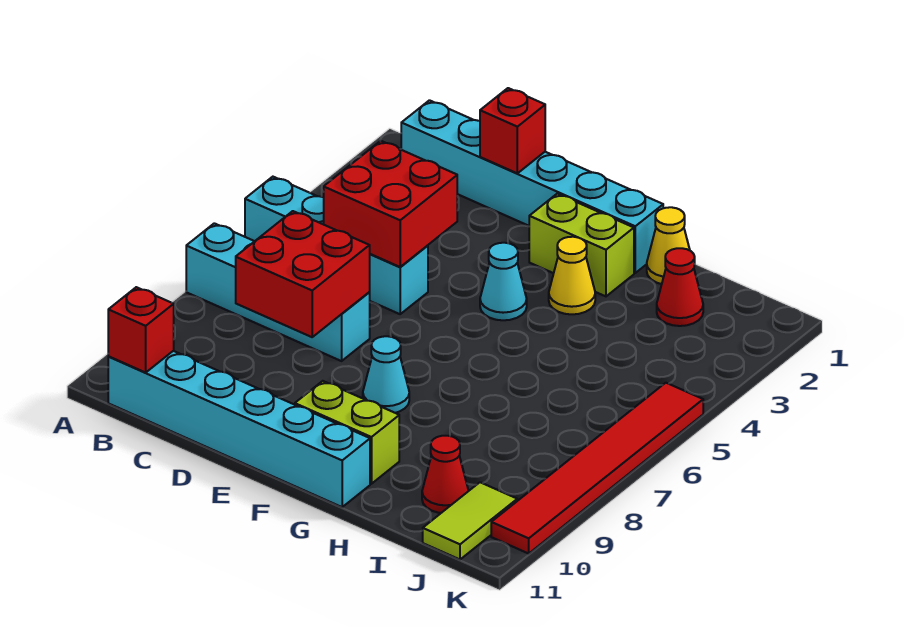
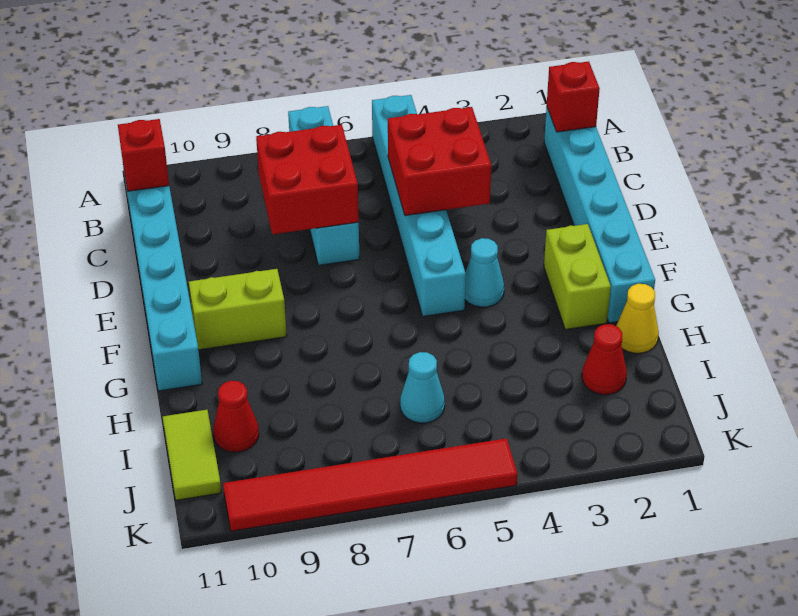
cyan 1x4 brick [245,177,428,314] -> cyan 1x6 brick [372,95,466,316]
red 1x1 brick [480,88,545,173] -> red 1x1 brick moved to [547,61,600,132]
cyan 1x1 cone [363,336,409,413] -> cyan 1x1 cone moved to [400,352,445,423]
lime 1x2 brick [295,381,399,484] -> lime 1x2 brick turned to [189,269,287,350]
yellow 1x1 cone [549,237,595,314] -> none
lime 1x2 tile [423,482,517,559] -> lime 1x2 tile turned to [163,410,221,500]

